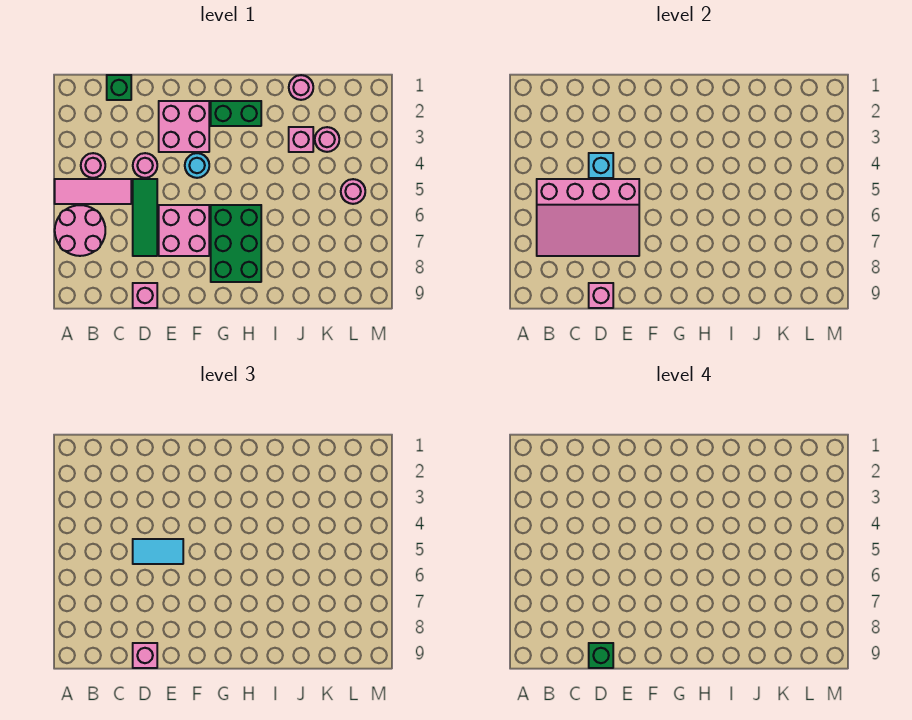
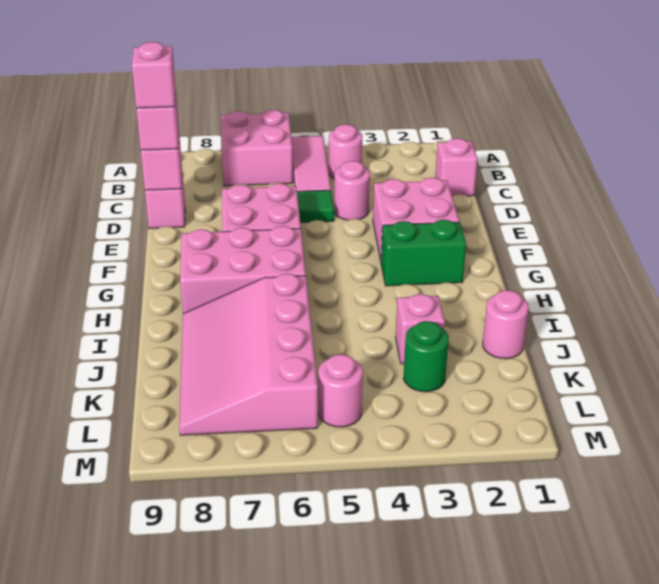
pink 2x2 round brick [55,205,105,256] -> pink 2x2 brick [221,110,293,186]
pink 3x4 slope [537,179,639,256] -> pink 3x4 slope moved to [179,274,318,435]
green 1x1 brick [107,75,131,100] -> pink 1x1 brick [435,138,478,197]
cyan 1x1 brick [589,153,613,178] -> none
cyan 1x2 tile [133,539,183,564] -> none
green 1x1 brick [589,643,613,668] -> pink 1x1 brick [132,42,176,108]
cyan 1x1 round brick [185,153,209,178] -> none
green 1x2 brick [211,101,261,126] -> green 1x2 brick turned to [381,220,466,286]
green 2x3 brick [211,205,261,282] -> pink 2x3 brick [180,226,306,313]
pink 1x1 round brick [315,127,339,152] -> green 1x1 round brick [403,321,449,392]

